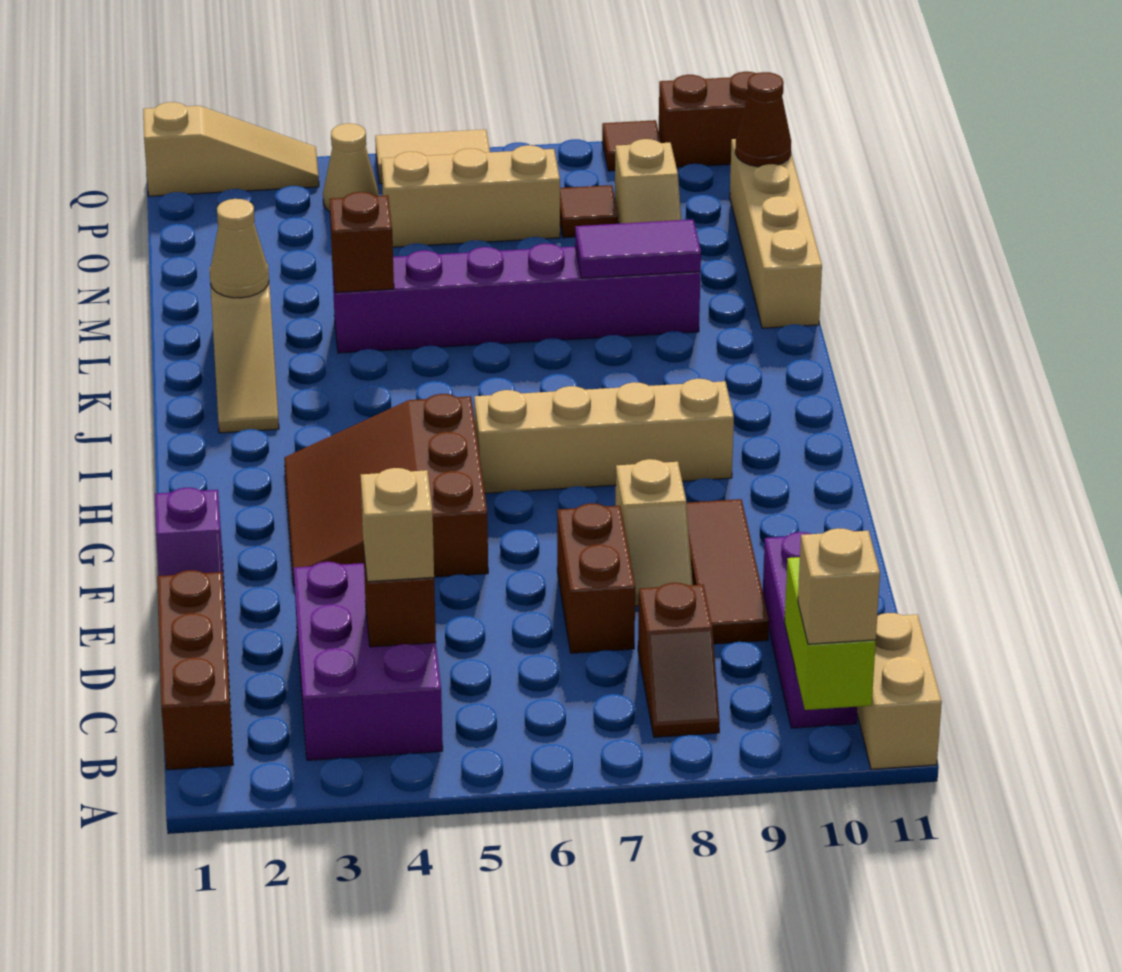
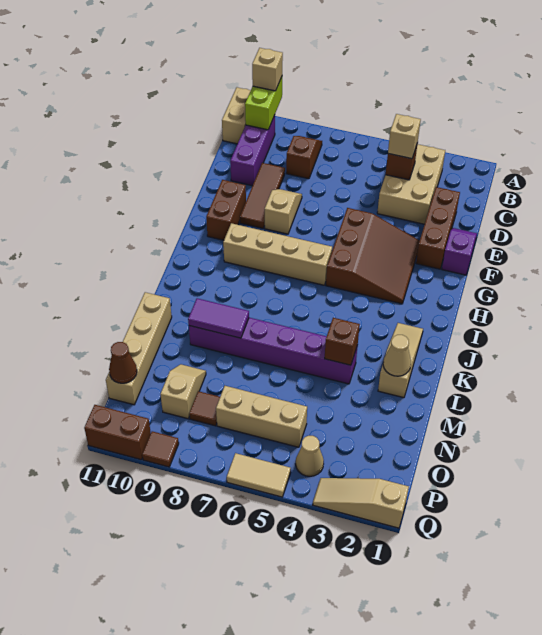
brown 1x3 brick [157,570,233,770] -> brown 1x3 brick moved to [416,187,460,269]
purple 2x3 brick [294,562,443,760] -> tan 2x3 brick [377,144,445,224]
brown 1x2 brick [557,503,635,653] -> brown 1x2 brick moved to [206,180,246,240]

